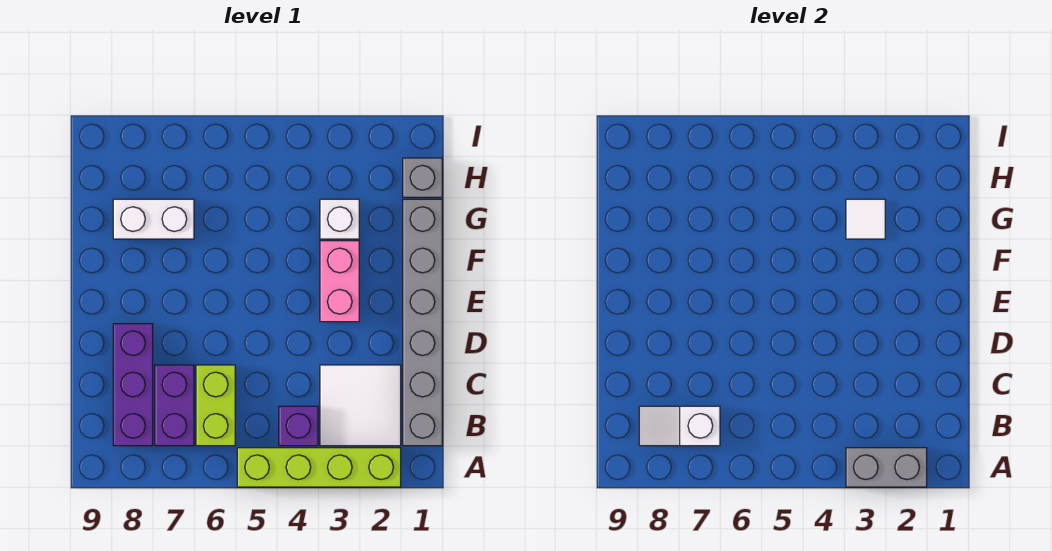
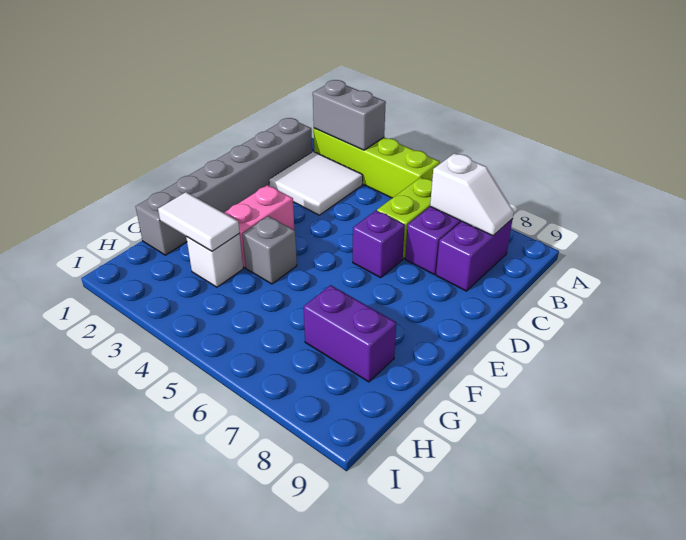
purple 1x1 brick [279,406,318,446] -> purple 1x1 brick moved to [353,211,405,278]
purple 1x3 brick [113,324,153,446] -> purple 1x2 brick [436,219,513,291]
white 1x1 tile [846,199,885,239] -> white 1x2 tile [158,192,239,251]
white 1x2 brick [113,199,194,239] -> purple 1x2 brick [304,285,396,382]
grey 1x1 brick [403,158,442,197] -> grey 1x1 brick moved to [242,216,297,284]

